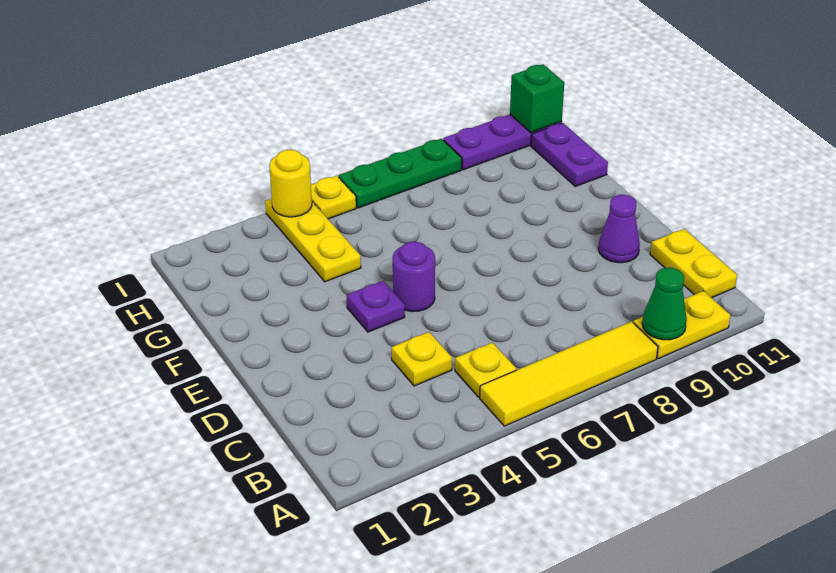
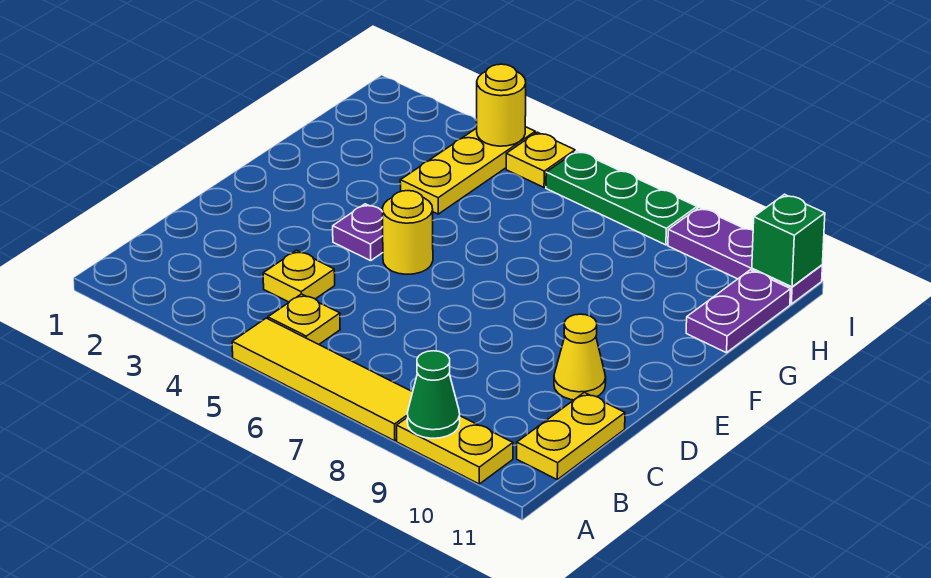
purple 1x1 cone [598,195,640,263] -> yellow 1x1 cone [554,314,606,400]
purple 1x1 round brick [393,242,435,312] -> yellow 1x1 round brick [382,191,433,274]

